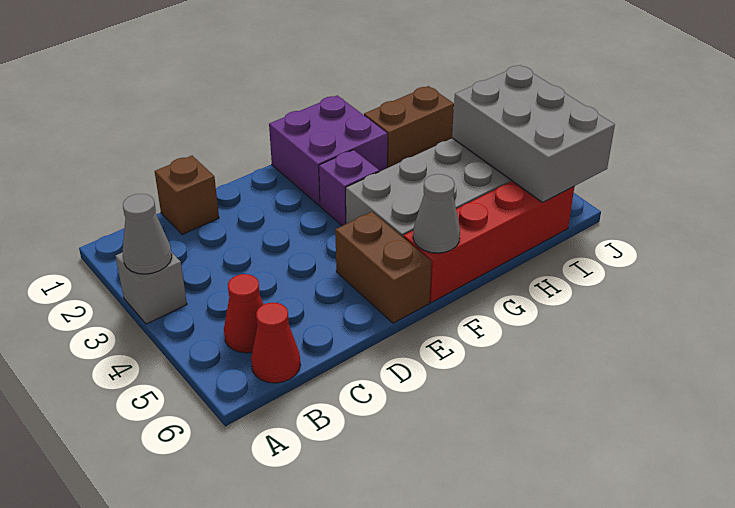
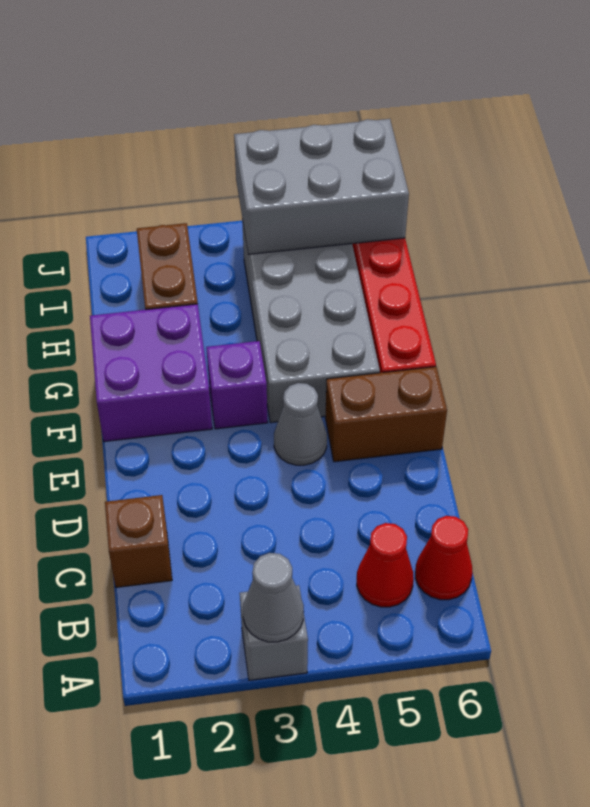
grey 1x1 cone [413,174,460,253] -> grey 1x1 cone moved to [274,383,327,465]

